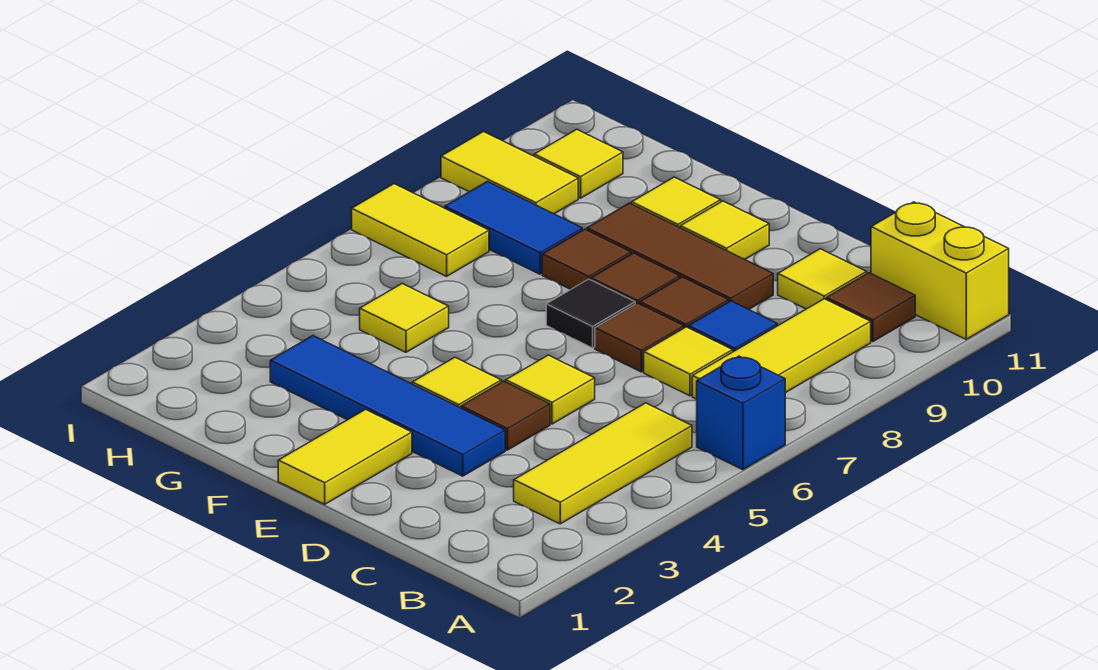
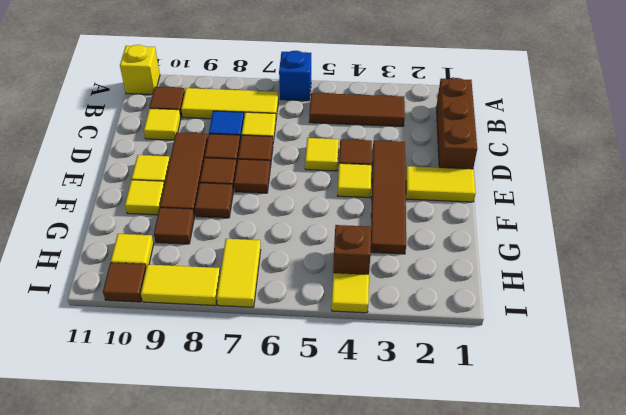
yellow 1x2 brick [871,202,1009,339] -> yellow 1x1 brick [120,45,160,95]
none -> brown 1x3 brick [436,78,477,169]
yellow 1x3 tile [514,403,692,524] -> brown 1x3 tile [309,93,405,126]
blue 1x4 tile [270,336,505,476] -> brown 1x4 tile [371,141,406,254]
black 1x1 tile [546,279,635,348] -> brown 1x1 tile [234,159,270,193]
yellow 1x1 tile [360,284,449,352] -> yellow 1x1 tile moved to [331,273,369,313]
blue 1x2 tile [445,181,582,274] -> none
none -> brown 1x1 tile [154,208,194,244]
none -> brown 1x1 brick [333,225,371,275]
yellow 1x2 tile [441,132,578,214] -> yellow 1x2 tile turned to [141,264,220,306]
none -> brown 1x1 tile [103,263,146,302]

